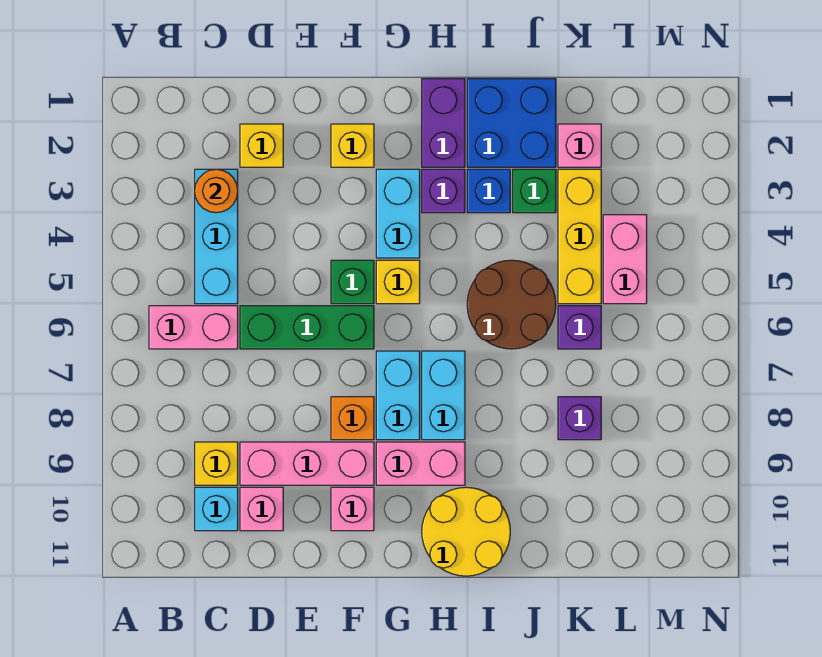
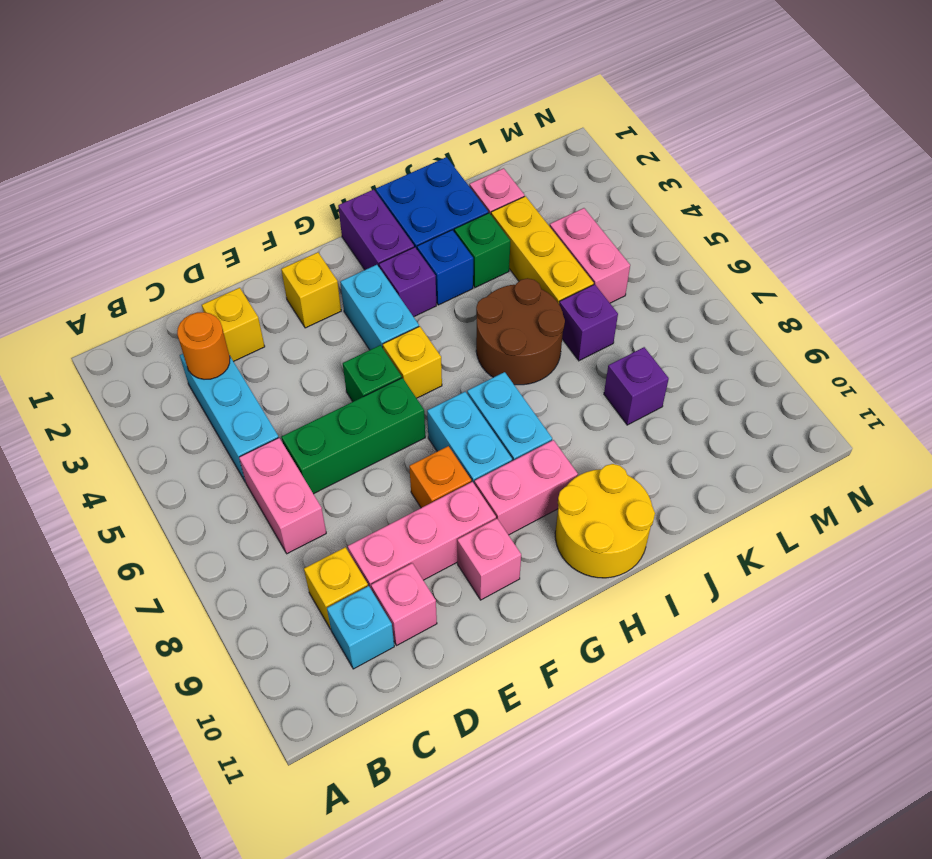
pink 1x2 brick [149,306,238,349] -> pink 1x2 brick turned to [239,438,326,554]

